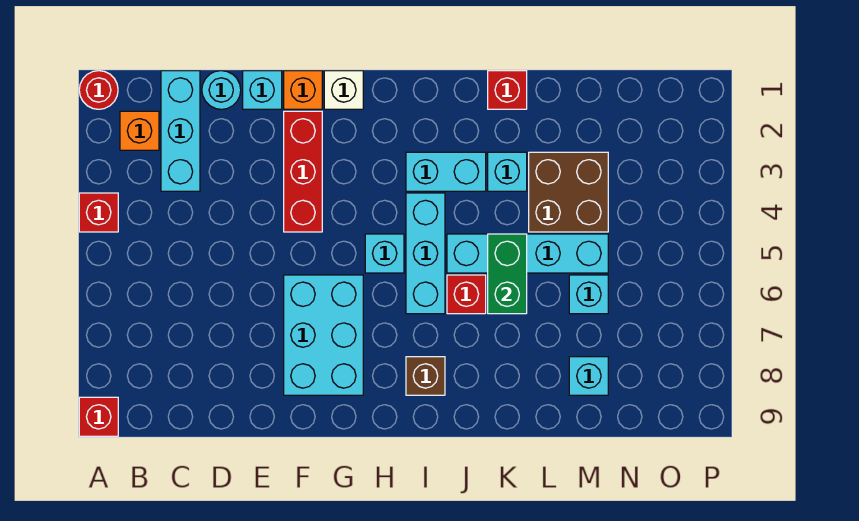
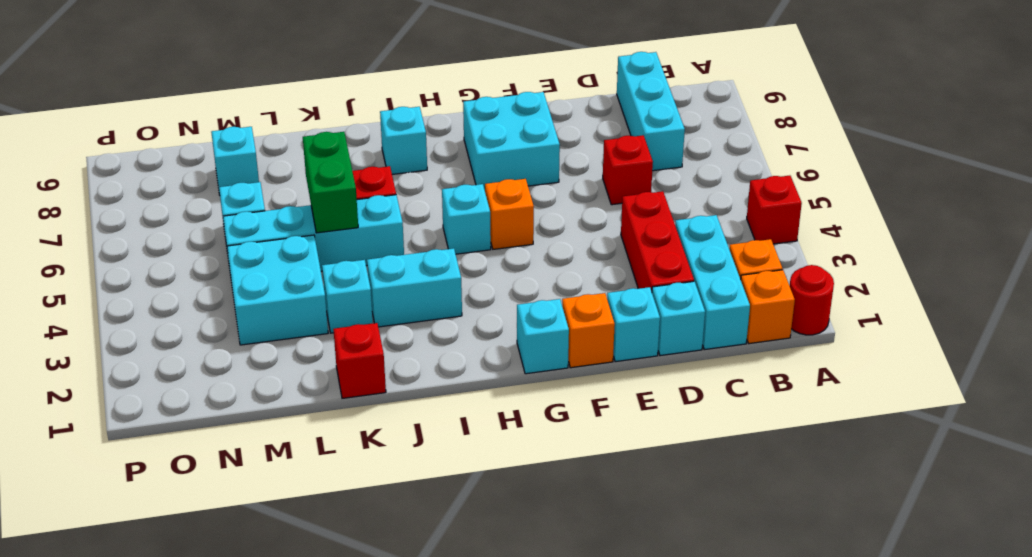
red 1x1 brick [79,397,118,436] -> red 1x1 brick moved to [603,135,653,205]
none -> orange 1x1 brick [741,270,795,344]
cyan 1x1 round brick [202,71,241,109] -> cyan 1x1 brick [652,281,705,356]
red 1x3 brick [284,111,322,232] -> red 1x3 brick moved to [621,191,694,291]
cyan 2x3 brick [284,275,363,395] -> cyan 2x2 brick [463,92,560,190]
white 1x1 brick [324,71,363,109] -> cyan 1x1 brick [517,299,569,374]
none -> orange 1x1 brick [485,179,534,249]
cyan 1x3 brick [406,193,445,314] -> cyan 1x3 brick moved to [617,52,685,171]
brown 1x1 brick [406,357,445,395] -> cyan 1x1 brick [380,107,427,174]
brown 2x2 brick [529,152,608,232] -> cyan 2x2 brick [227,235,328,345]

